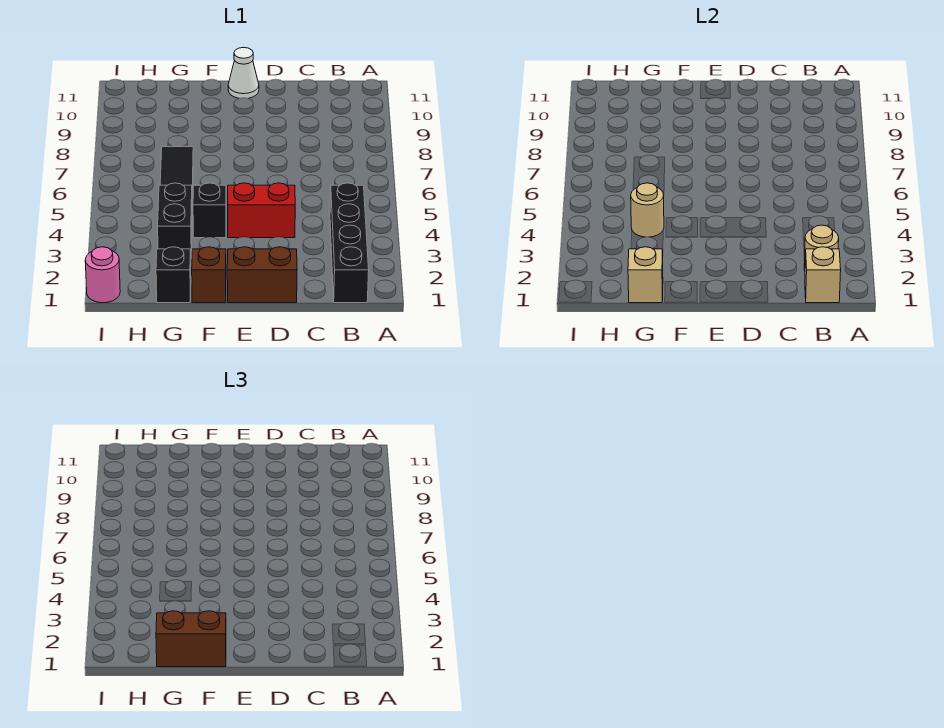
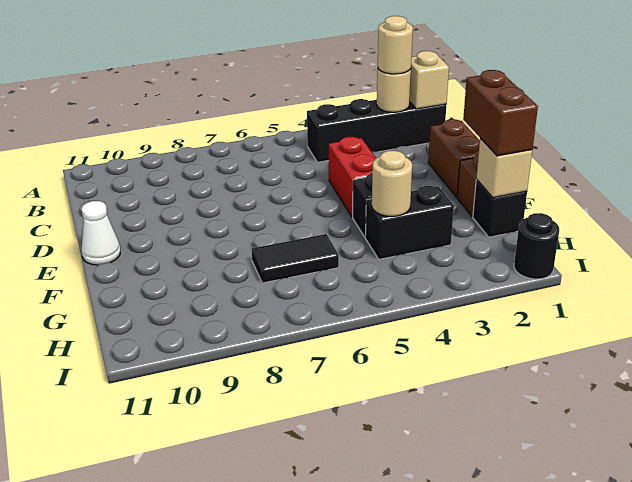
none -> tan 1x1 round brick [378,16,413,74]
pink 1x1 round brick [85,247,120,303] -> black 1x1 round brick [514,213,559,279]

